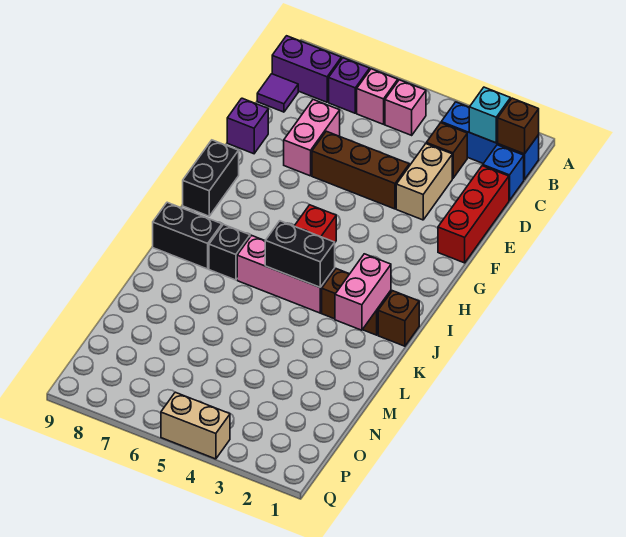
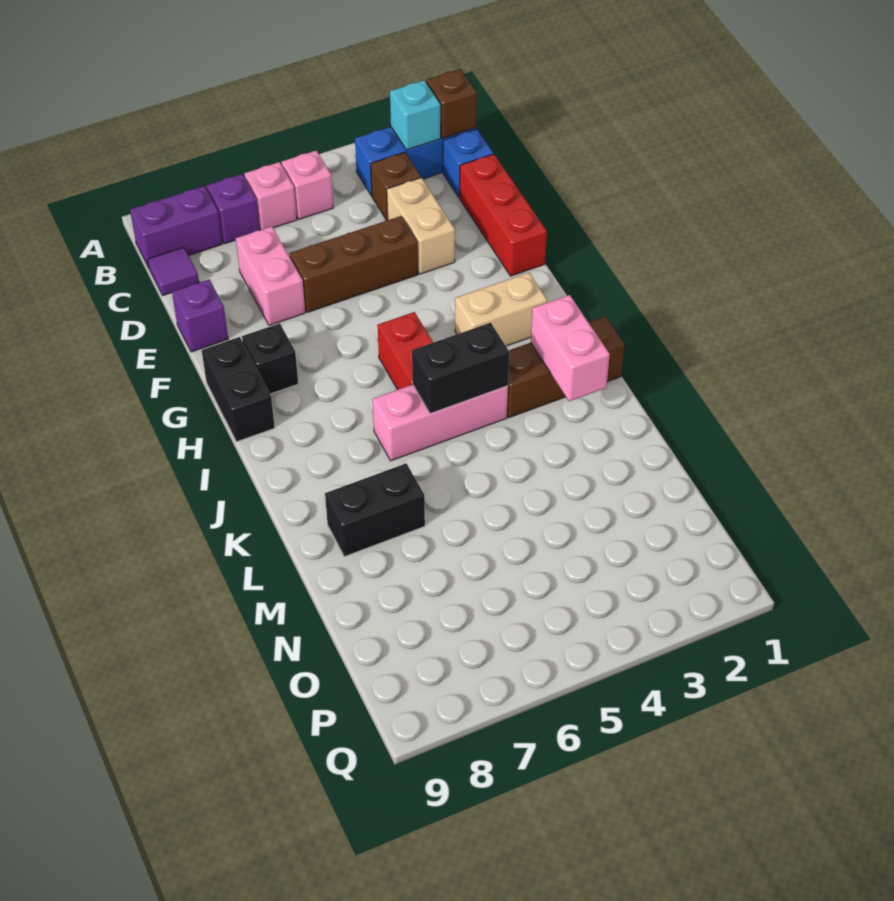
black 1x1 brick [209,224,250,280] -> black 1x1 brick moved to [242,323,298,394]
black 1x2 brick [153,202,222,269] -> black 1x2 brick moved to [325,463,425,557]
tan 1x2 brick [161,392,230,459] -> tan 1x2 brick moved to [455,273,547,346]

